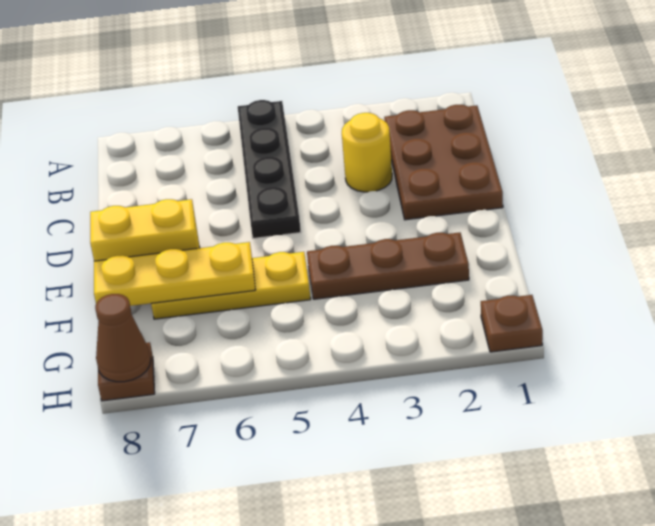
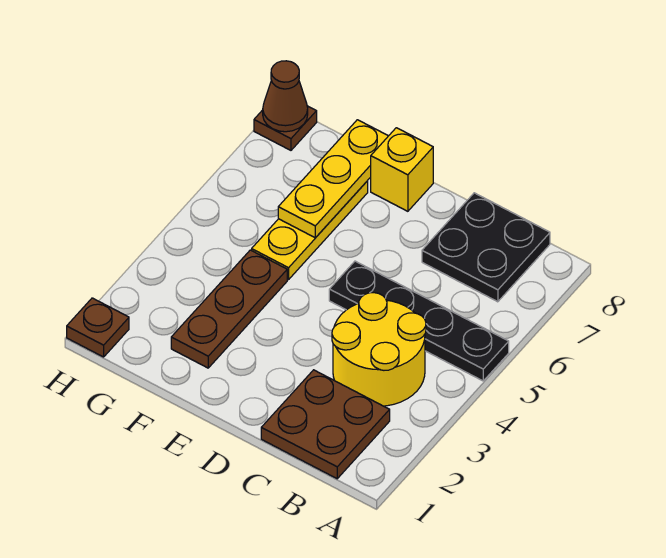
brown 2x3 plate [384,105,503,220] -> brown 2x2 plate [261,370,390,479]
none -> black 2x2 plate [422,193,550,302]
yellow 1x1 round brick [342,113,392,192] -> yellow 2x2 round brick [332,293,426,406]
yellow 1x2 brick [90,199,200,261] -> yellow 1x1 brick [371,128,433,211]

